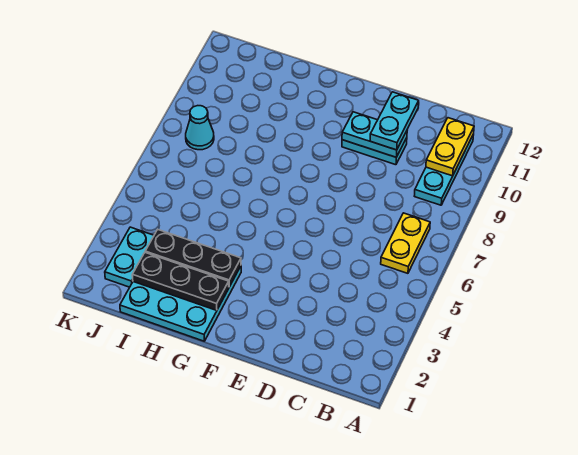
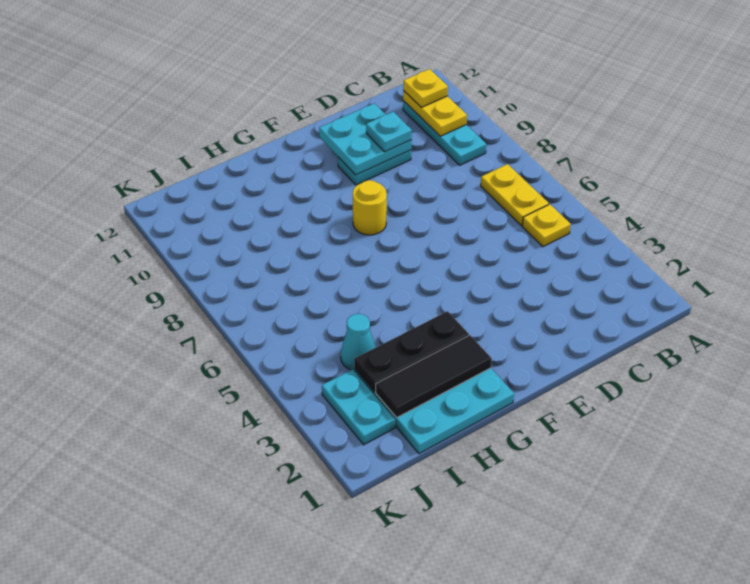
none -> yellow 1x1 plate [522,204,571,247]
none -> yellow 1x1 plate [403,69,448,107]
cyan 1x2 plate [342,112,407,157] -> cyan 2x2 plate [319,103,411,175]
cyan 1x2 plate [370,92,419,150] -> cyan 1x1 plate [366,112,412,152]
none -> yellow 1x1 round brick [353,180,387,235]
black 1x3 plate [132,253,229,310] -> black 1x3 tile [376,335,492,418]
cyan 1x1 cone [186,106,214,150] -> cyan 1x1 cone moved to [341,314,376,370]

